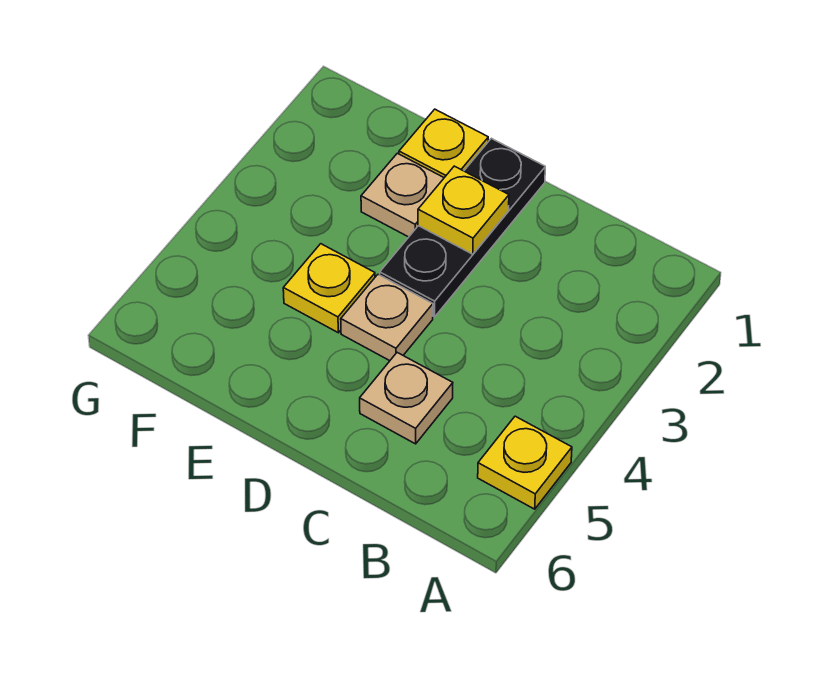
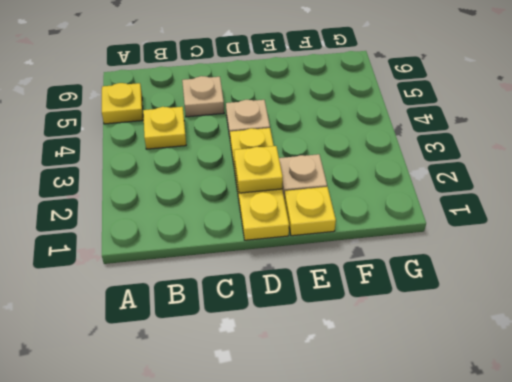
black 1x3 plate [380,138,545,317] -> yellow 1x3 plate [230,128,289,240]
yellow 1x1 plate [283,244,375,333] -> yellow 1x1 plate moved to [143,107,186,149]

